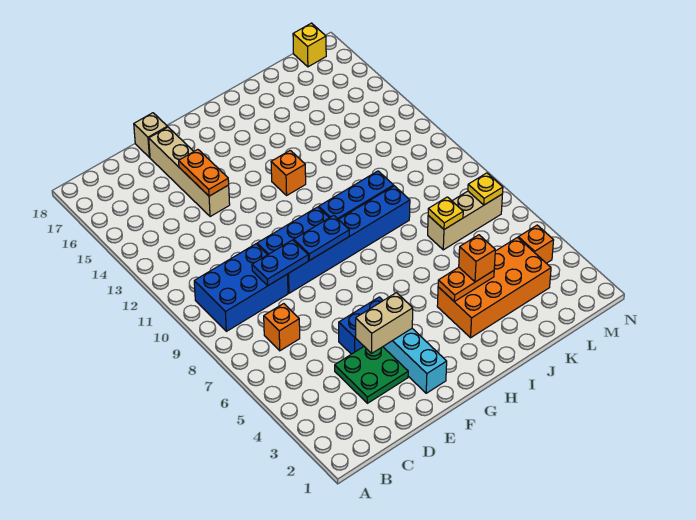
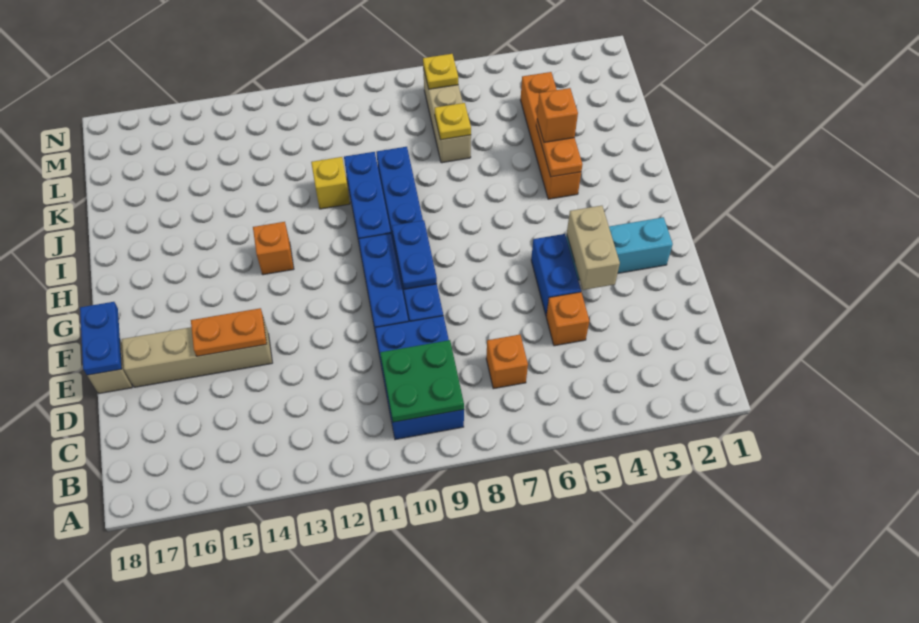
green 2x2 plate [335,347,408,403] -> green 2x2 plate moved to [380,340,464,422]
blue 1x2 plate [252,240,308,285] -> blue 1x2 plate moved to [80,302,122,375]
orange 2x4 brick [437,238,551,338] -> orange 1x4 brick [521,72,581,199]
orange 1x1 brick [518,225,554,263] -> orange 1x1 brick moved to [546,292,589,346]
yellow 1x1 brick [293,23,326,67] -> yellow 1x1 brick moved to [311,157,350,209]

